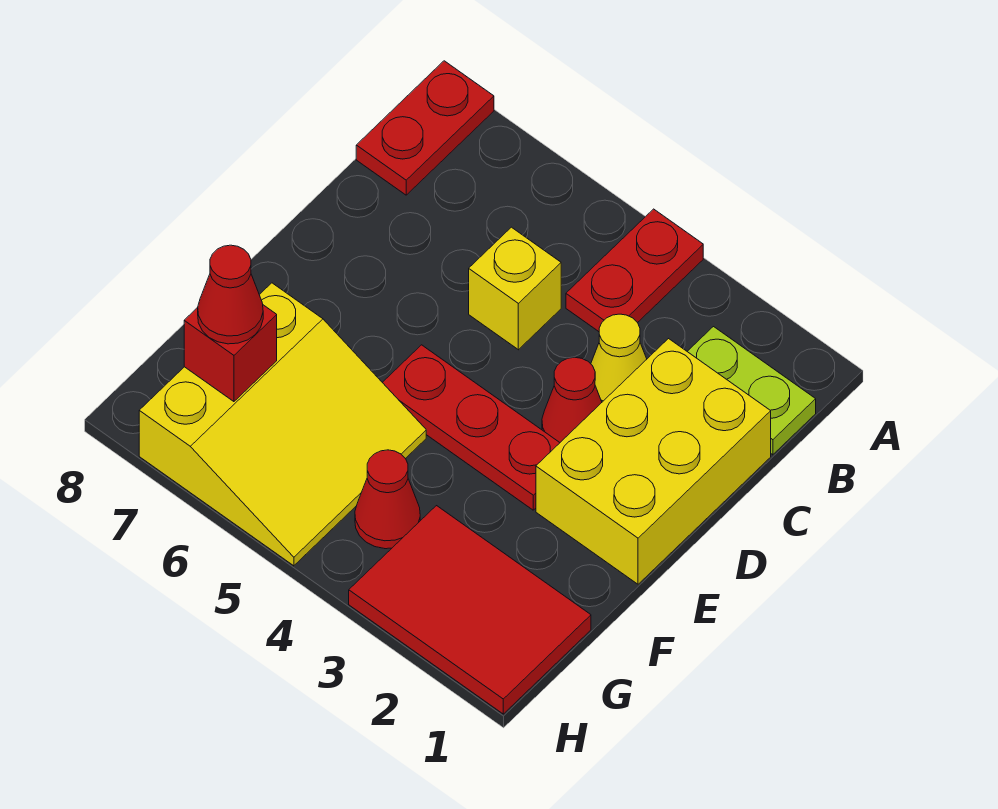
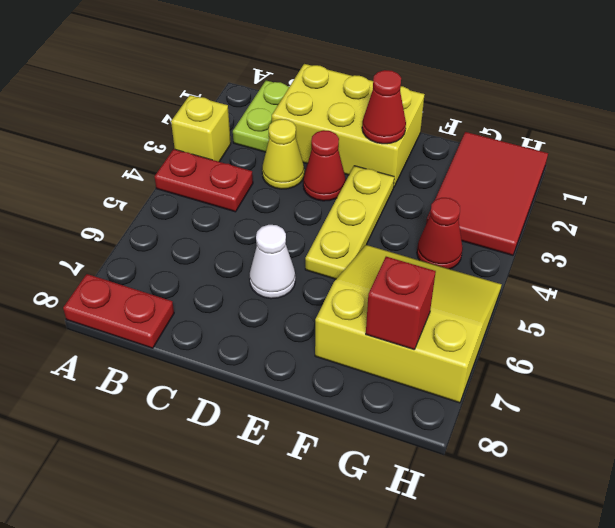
yellow 1x1 brick [469,227,561,350] -> yellow 1x1 brick moved to [171,95,231,162]
none -> white 1x1 cone [250,225,295,299]
red 1x3 plate [382,345,560,510] -> yellow 1x3 plate [305,166,394,279]
red 1x1 cone [198,245,263,344] -> red 1x1 cone moved to [362,70,406,144]

